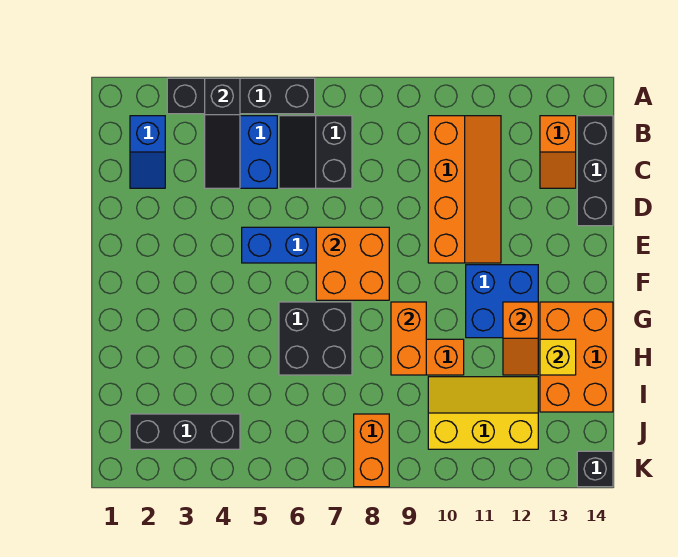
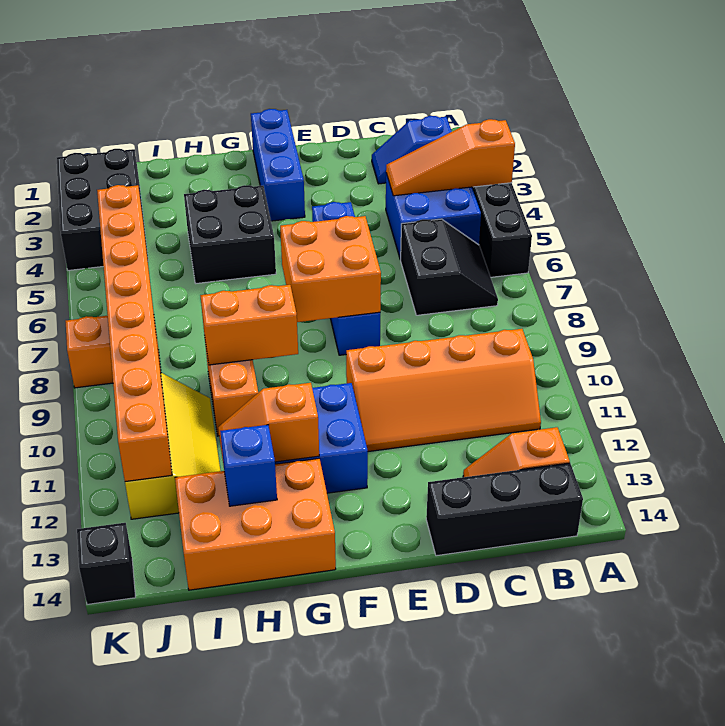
black 1x3 slope [205,78,240,188] -> orange 1x3 slope [386,119,515,196]
black 2x2 slope [279,116,352,188] -> black 2x2 slope turned to [401,219,498,315]
none -> blue 1x3 brick [251,109,305,221]
black 2x2 brick [279,302,352,375] -> black 2x2 brick moved to [184,185,276,283]
yellow 1x1 brick [540,339,576,375] -> blue 1x1 brick [220,425,277,506]
black 1x3 brick [130,414,240,449] -> black 2x3 brick [57,149,148,270]
none -> orange 1x8 brick [97,185,172,482]

